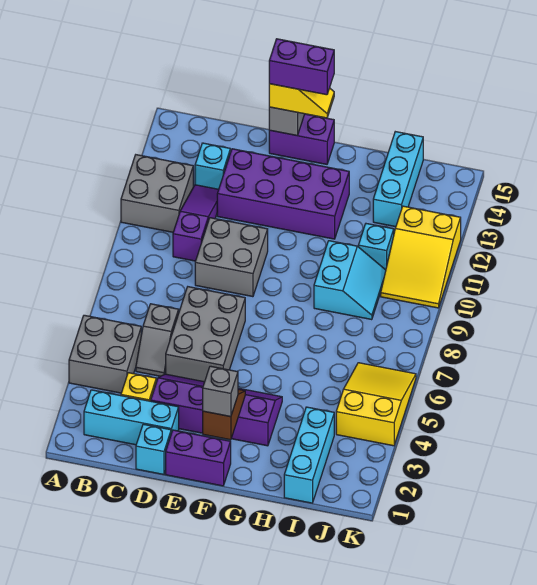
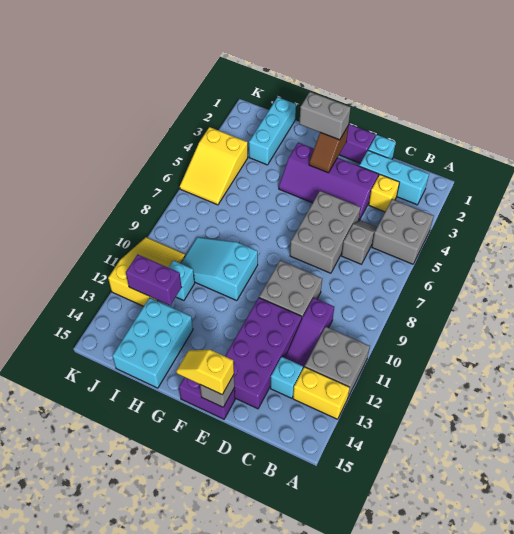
none -> yellow 1x2 brick [293,367,350,419]
purple 2x4 brick [217,149,349,239] -> purple 2x4 brick turned to [225,298,302,409]
purple 1x2 brick [269,39,334,95] -> purple 1x2 brick moved to [126,254,182,305]
grey 1x1 brick [203,366,238,417] -> grey 1x2 brick [299,92,351,140]
cyan 2x2 slope [314,241,386,320] -> cyan 2x3 slope [181,237,258,301]
cyan 1x3 brick [373,132,423,227] -> cyan 2x3 brick [112,298,193,388]

